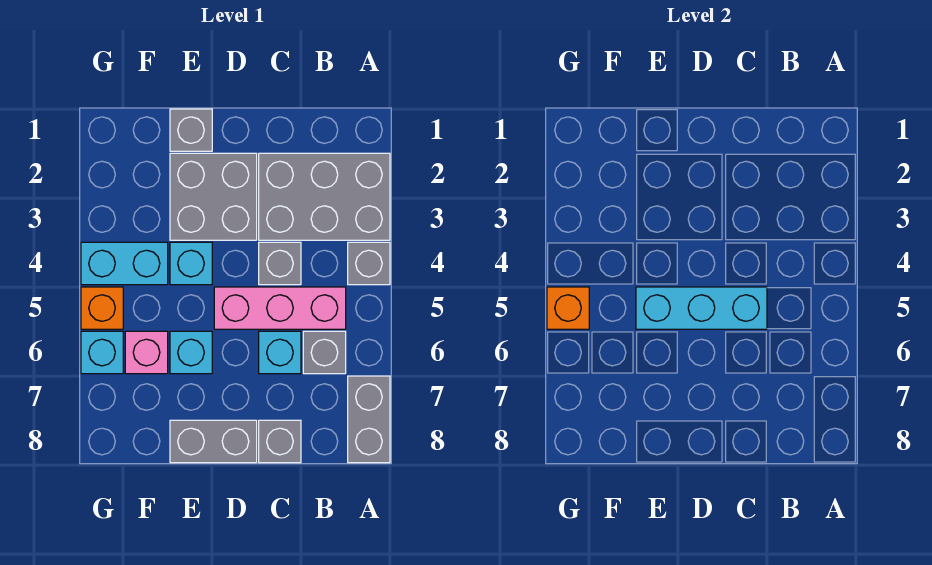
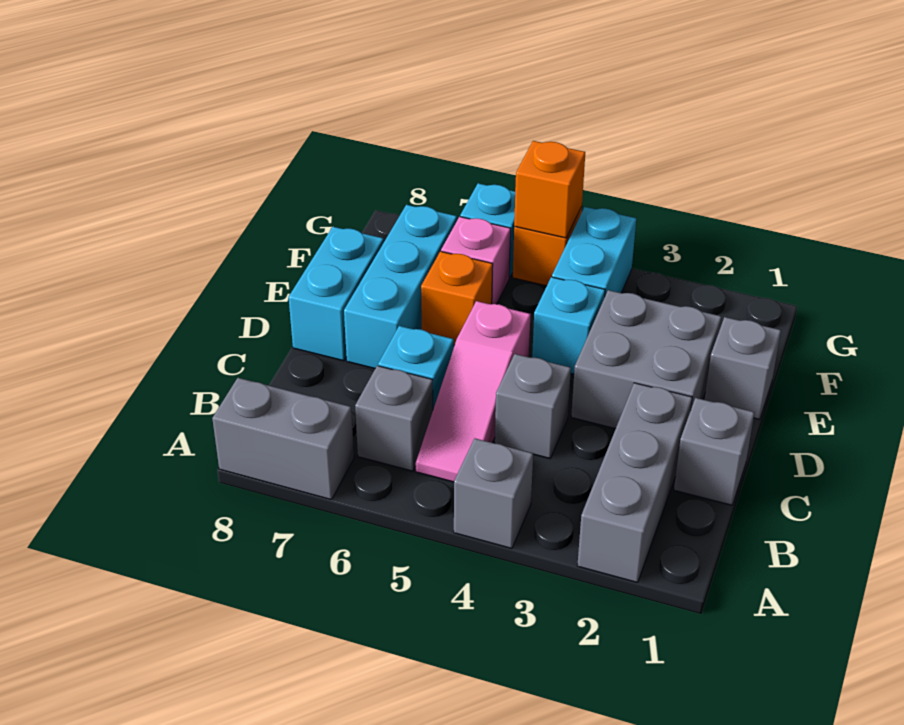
grey 2x3 brick [259,153,390,240] -> grey 1x3 brick [577,383,692,583]
pink 1x3 brick [214,287,346,329] -> pink 1x3 slope [416,301,530,482]
cyan 1x3 brick [636,287,767,329] -> cyan 1x3 brick moved to [344,205,457,369]
grey 1x1 brick [259,420,301,463] -> grey 1x1 brick moved to [674,398,754,505]
grey 1x2 brick [170,420,257,463] -> cyan 1x2 brick [289,227,384,361]
cyan 1x1 brick [170,331,212,374] -> orange 1x1 brick [421,251,493,345]

